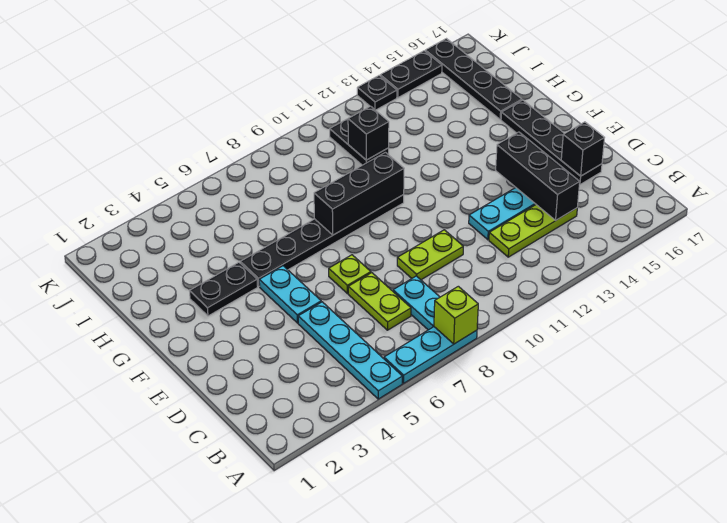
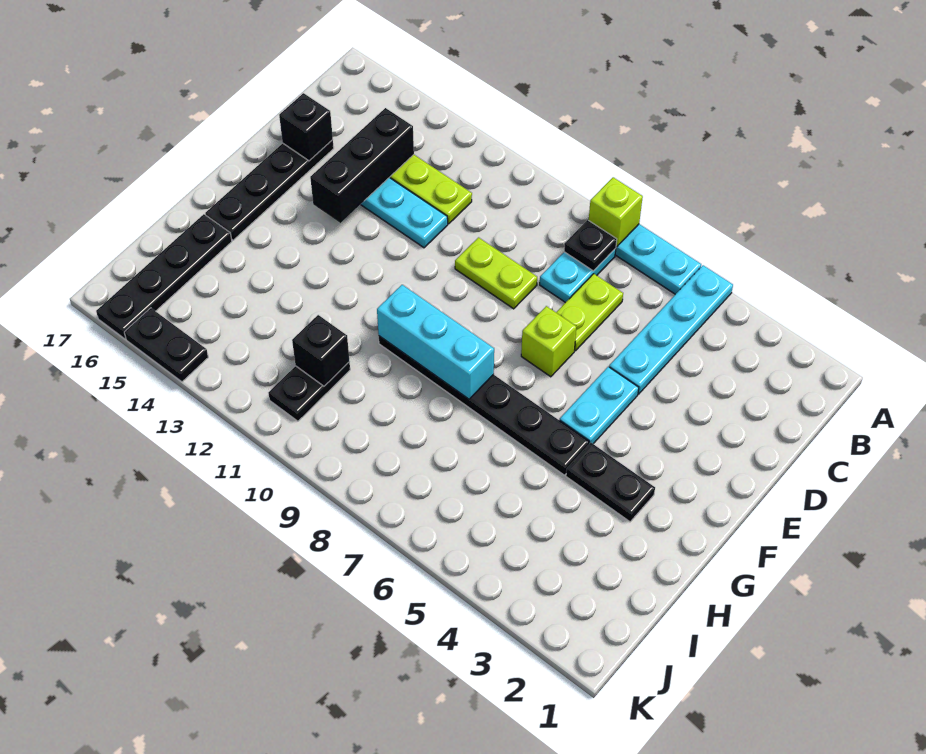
lime 1x1 plate [329,255,371,294] -> lime 1x1 brick [521,306,576,377]
black 1x3 brick [314,152,404,235] -> cyan 1x3 brick [377,285,494,399]
black 1x1 plate [357,76,397,110] -> black 1x1 plate moved to [564,220,617,271]

